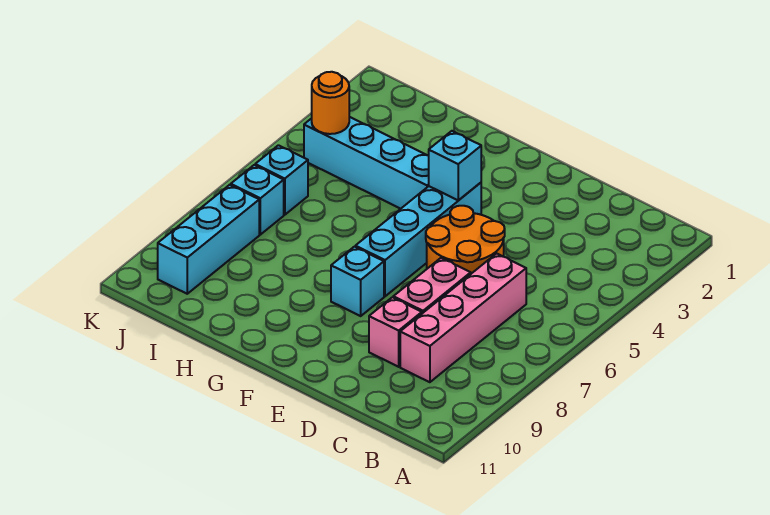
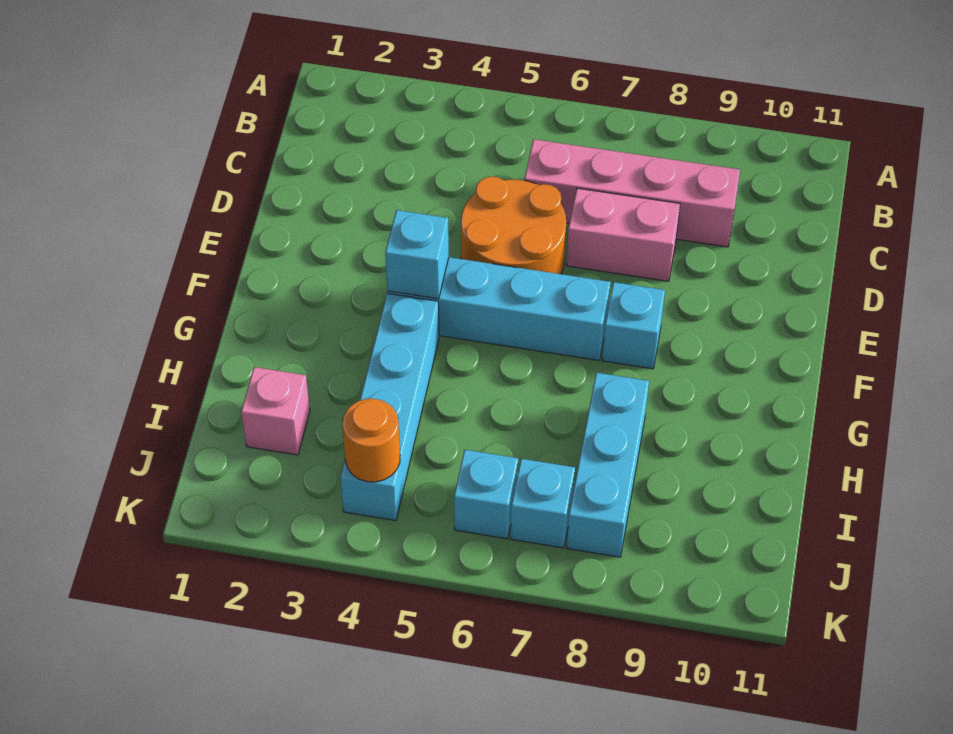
pink 1x1 brick [369,297,422,367] -> pink 1x1 brick moved to [241,367,310,455]
cyan 1x3 brick [158,185,259,294] -> cyan 1x3 brick turned to [567,373,649,557]

